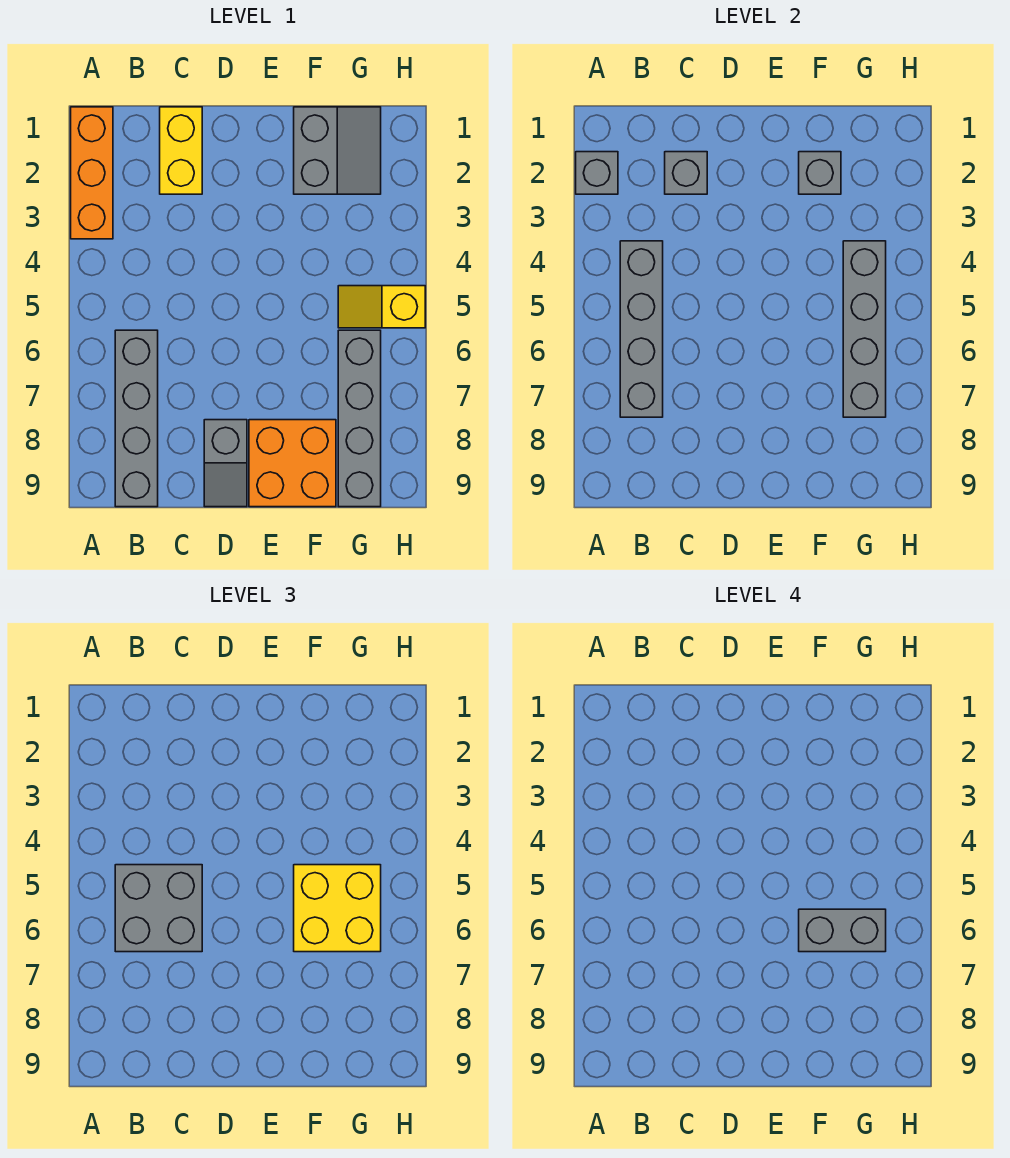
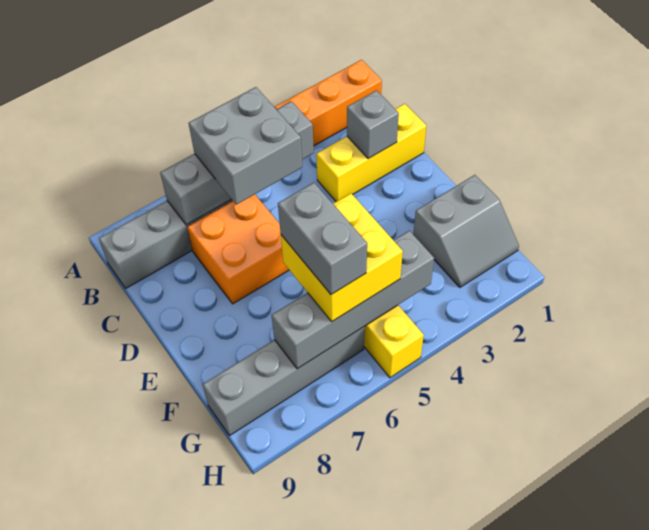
grey 1x1 brick [576,152,618,194] -> none
yellow 1x2 brick [160,107,202,194] -> yellow 1x3 brick [316,104,426,202]
grey 1x2 slope [204,420,247,507] -> none
orange 2x2 brick [249,420,336,507] -> orange 2x2 brick moved to [187,194,289,304]
grey 1x1 brick [799,152,841,194] -> none

